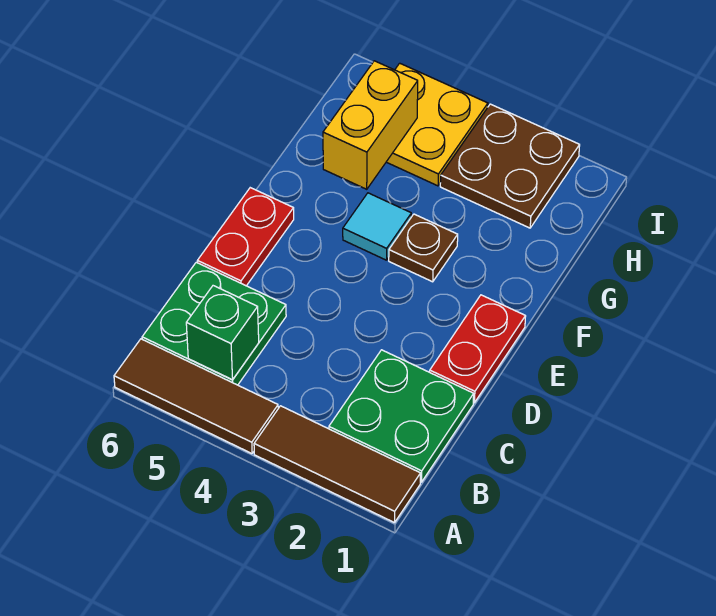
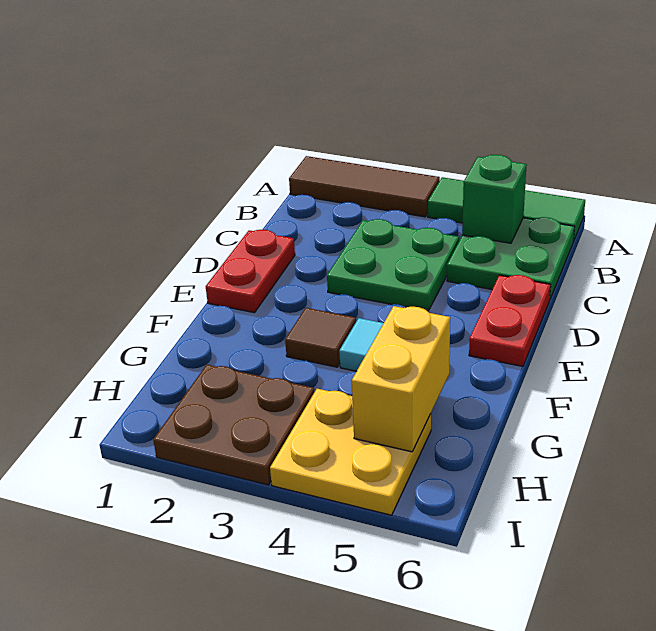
brown 1x3 tile [114,339,278,454] -> green 1x3 tile [428,177,585,241]
green 2x2 plate [329,350,474,482] -> green 2x2 plate moved to [327,219,459,311]
brown 1x1 plate [389,214,458,282] -> brown 1x1 tile [285,308,356,367]

